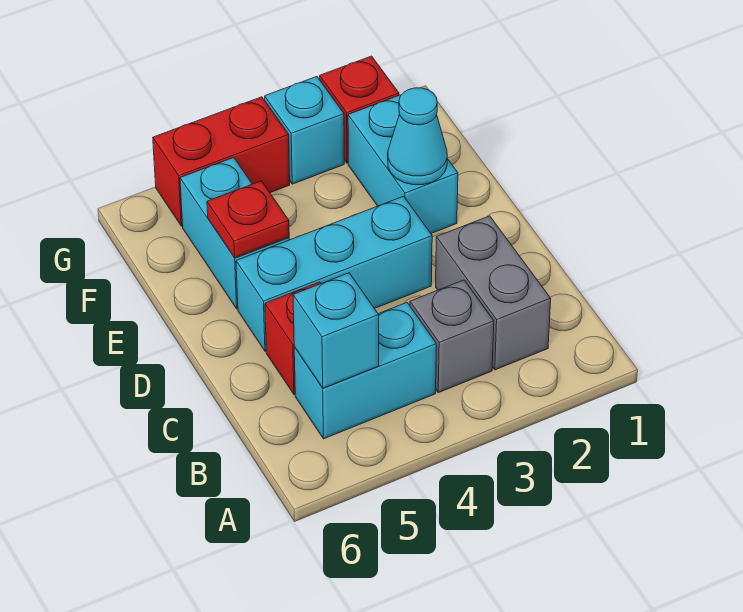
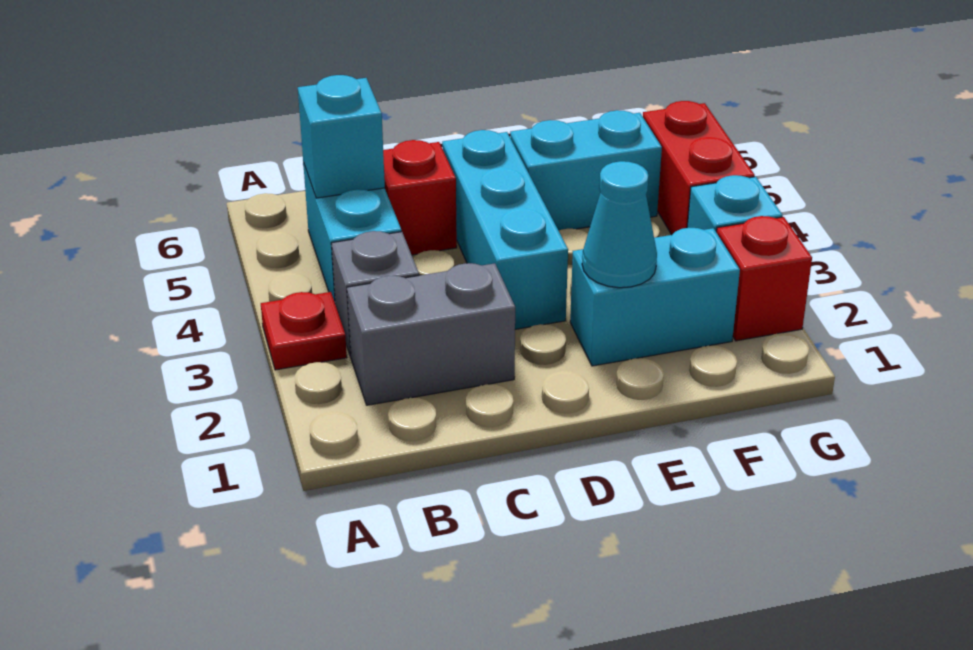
red 1x1 plate [207,181,289,258] -> red 1x1 plate moved to [261,292,347,370]

